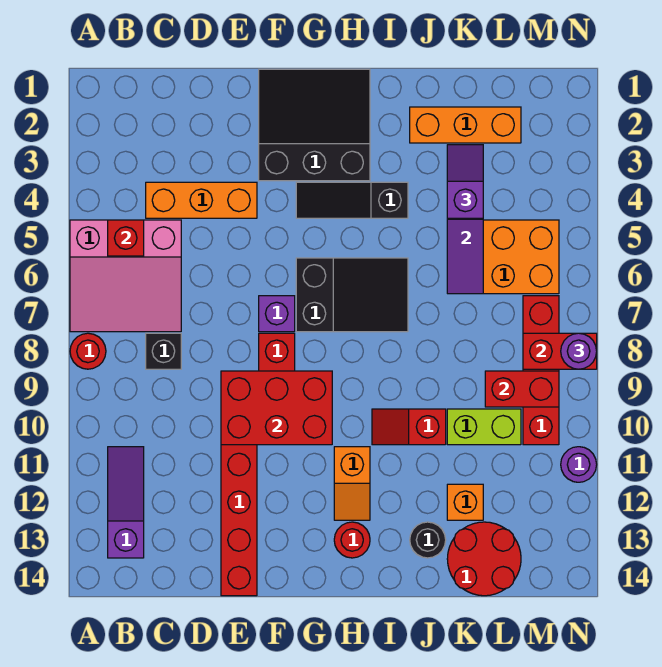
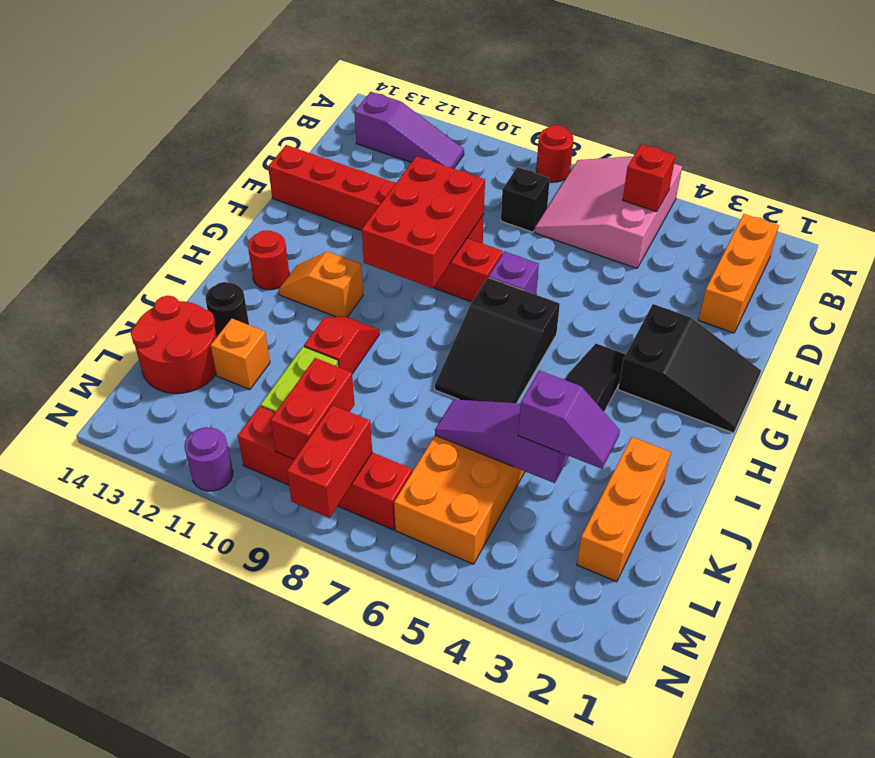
orange 1x3 brick [146,182,257,218] -> orange 1x3 brick moved to [699,214,779,333]
black 3x3 slope [259,69,370,181] -> black 2x3 slope [618,304,761,433]
purple 1x1 round brick [561,333,597,369] -> none

